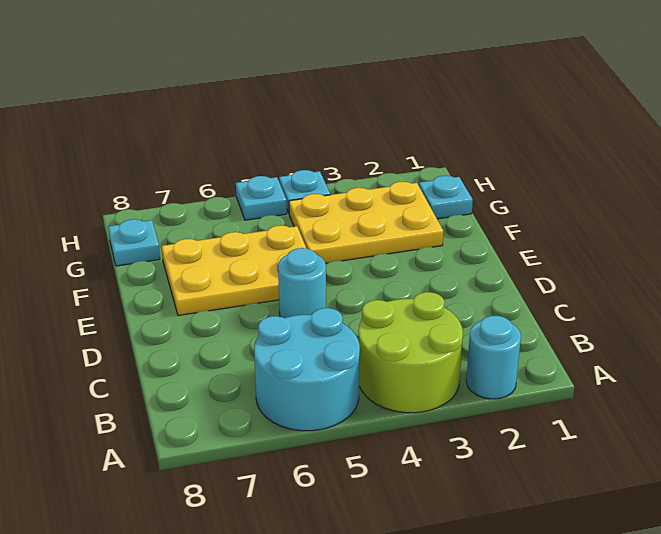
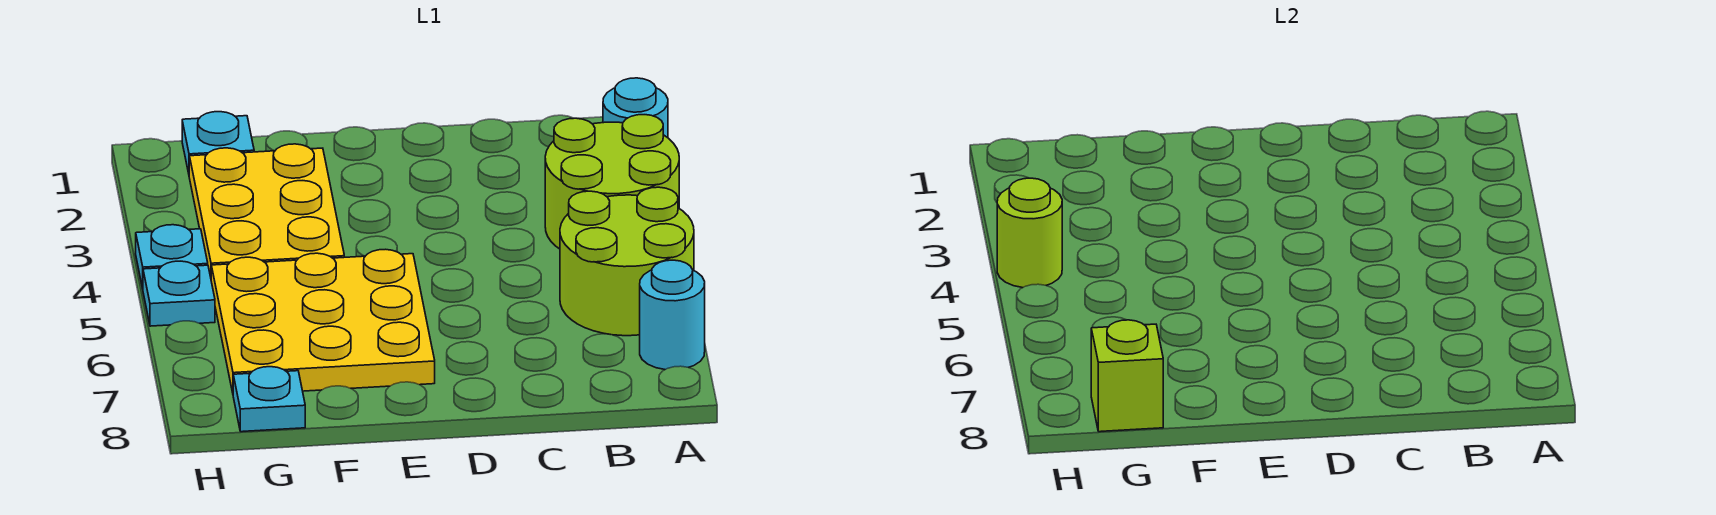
cyan 2x2 round brick [254,308,360,431] -> lime 2x2 round brick [560,187,694,336]
cyan 1x1 round brick [278,248,326,318] -> cyan 1x1 round brick moved to [640,260,705,370]
yellow 2x3 plate [162,225,307,316] -> yellow 3x3 plate [211,249,435,393]
none -> lime 1x1 brick [1091,320,1163,432]
none -> lime 1x1 round brick [997,178,1062,288]

